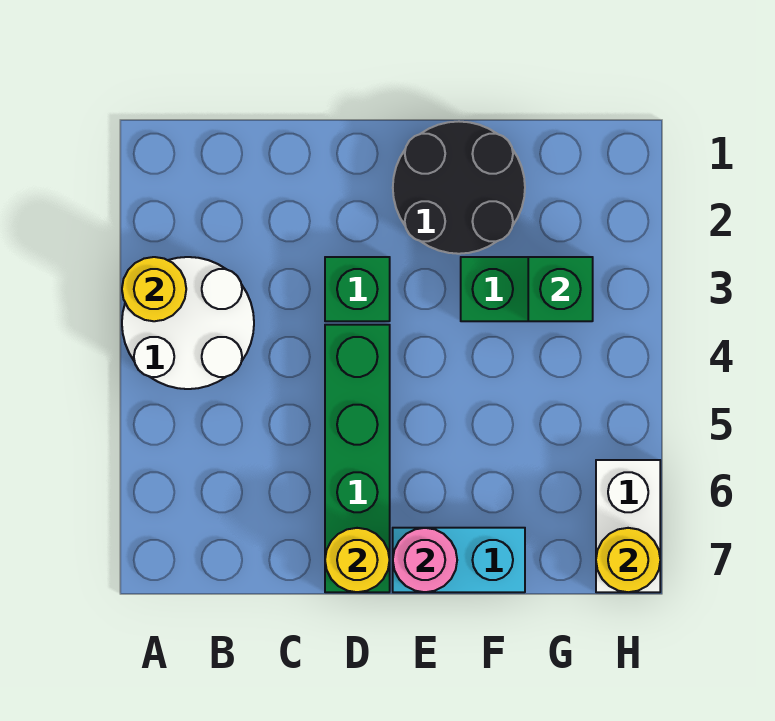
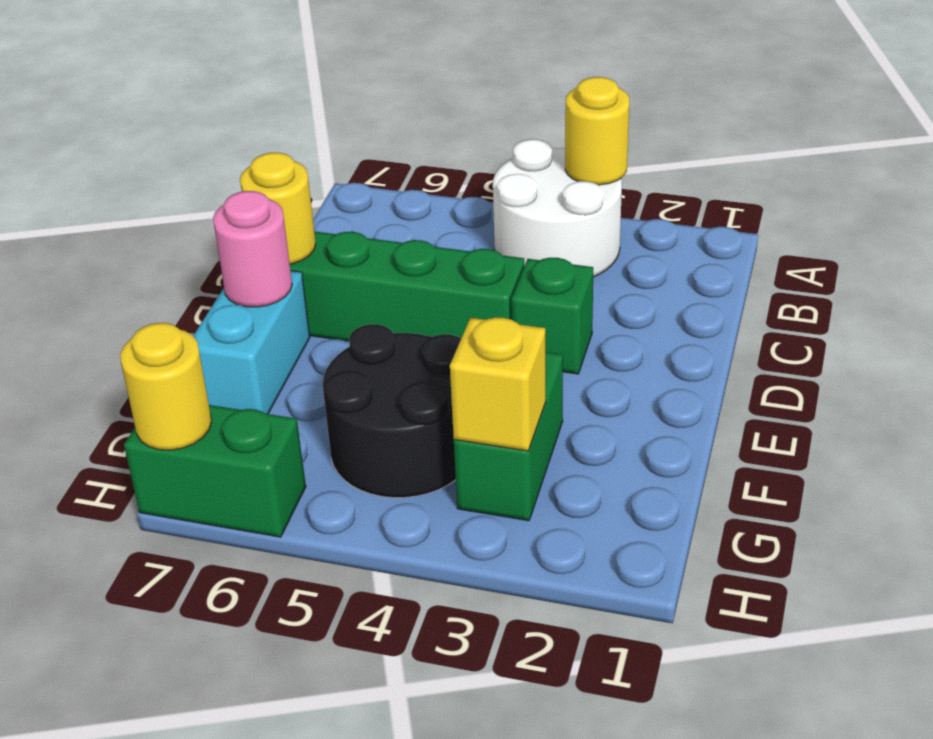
black 2x2 round brick [393,122,525,254] -> black 2x2 round brick moved to [323,324,461,498]
green 1x1 brick [528,257,593,321] -> yellow 1x1 brick [450,317,546,451]
white 1x2 brick [596,460,660,592] -> green 1x2 brick [124,405,306,537]

